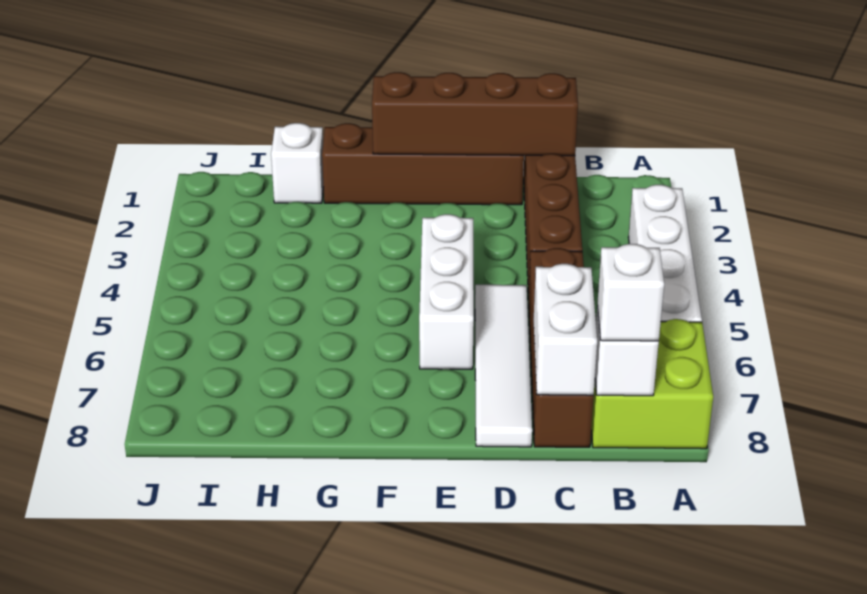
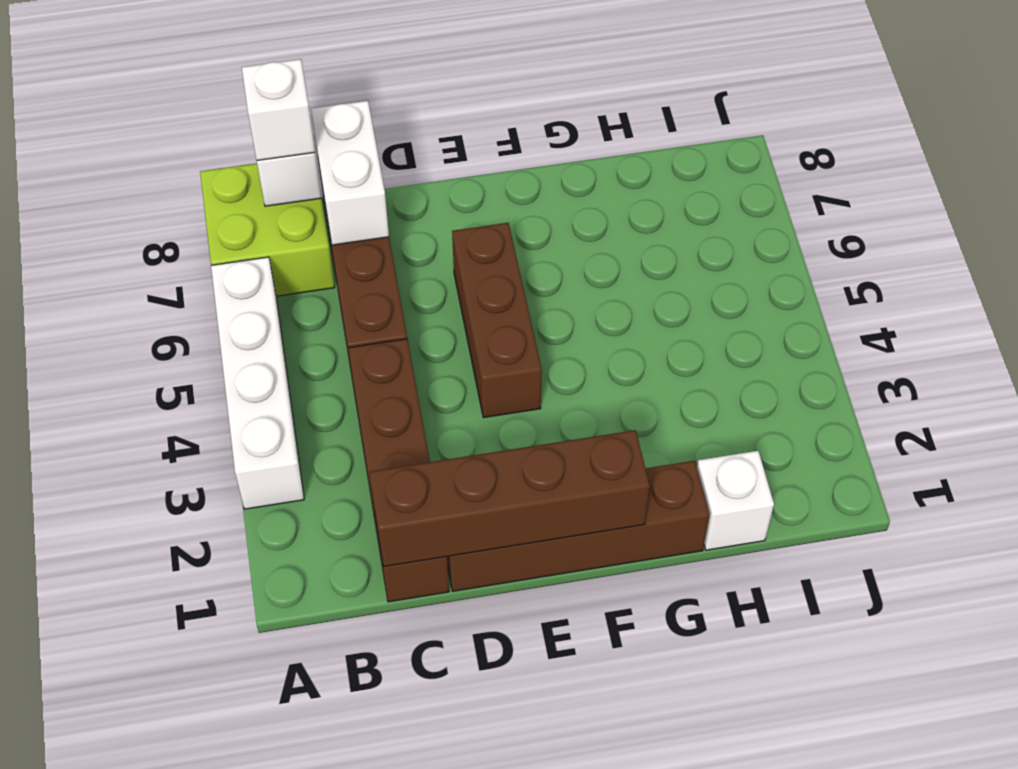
white 1x4 tile [475,285,532,447] -> none
white 1x3 brick [419,214,474,369] -> brown 1x3 brick [452,223,542,418]

